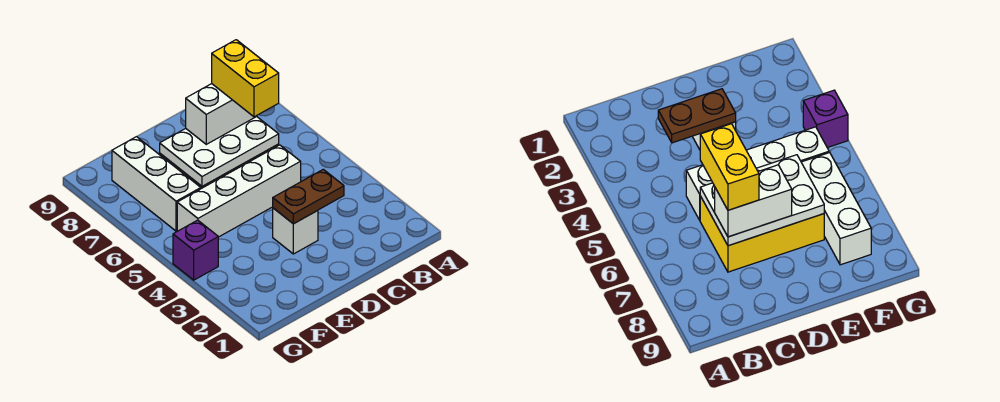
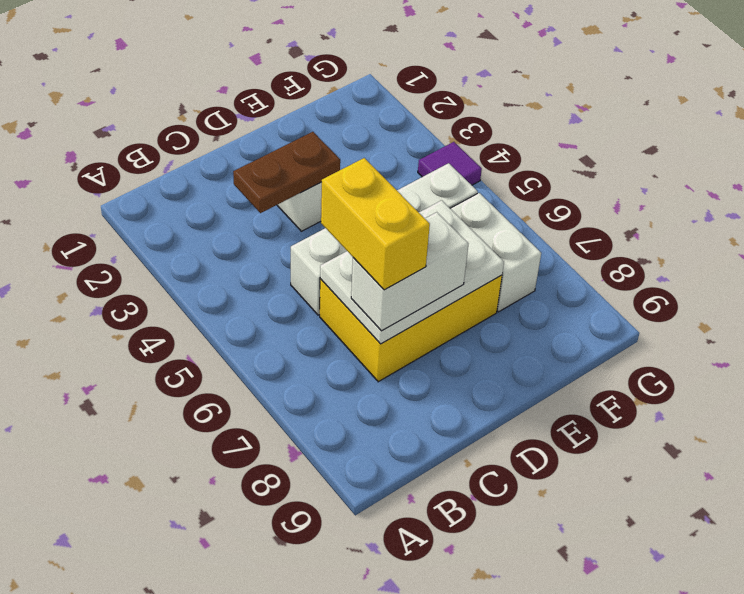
white 1x3 brick [112,137,201,231] -> white 1x2 brick [450,193,541,312]
purple 1x1 brick [173,220,218,280] -> purple 1x1 tile [418,142,482,185]

